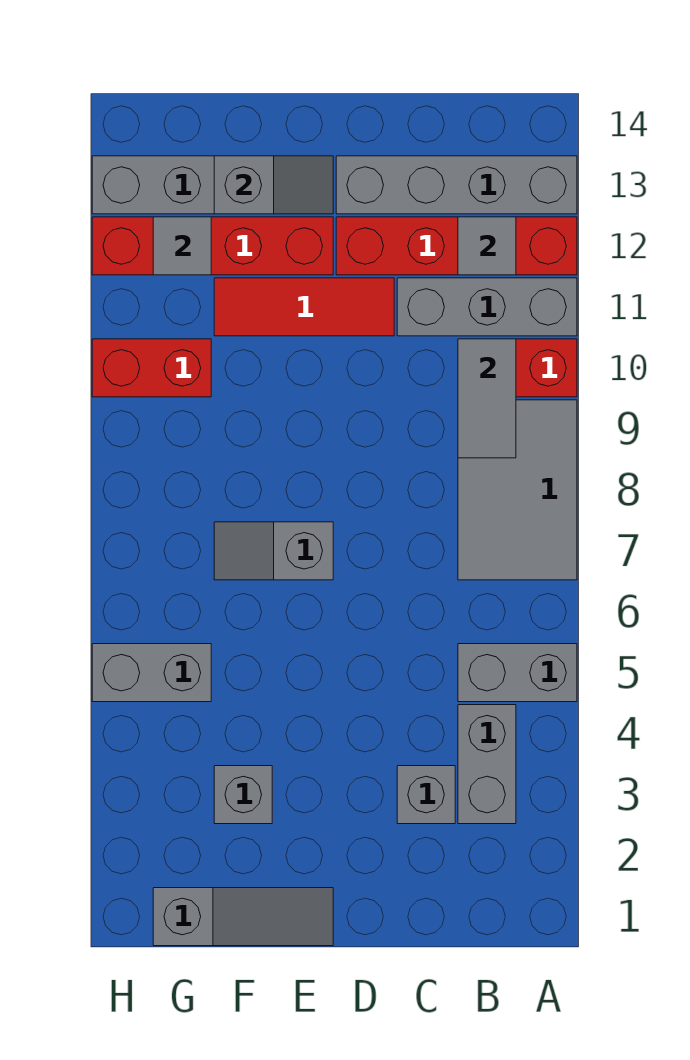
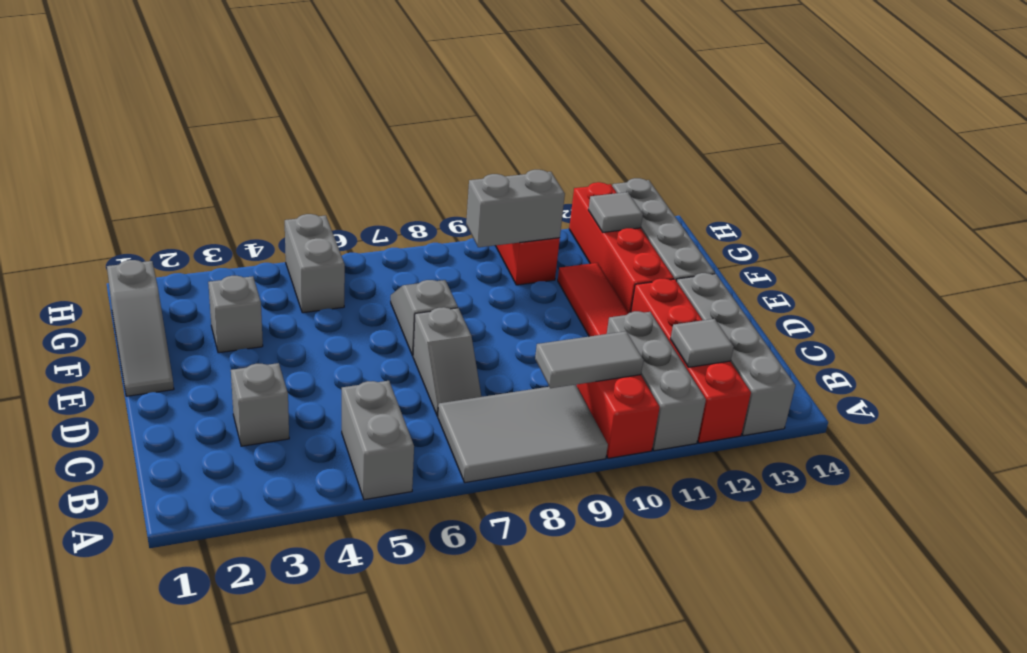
grey 1x2 brick [458,705,516,824] -> grey 1x2 brick moved to [466,170,565,247]
grey 1x2 slope [214,156,333,214] -> grey 1x2 slope moved to [413,307,481,416]

